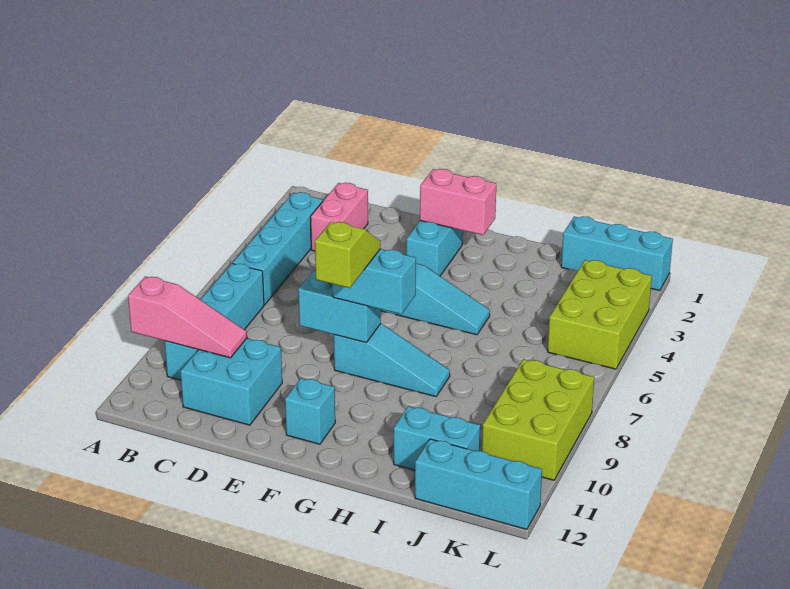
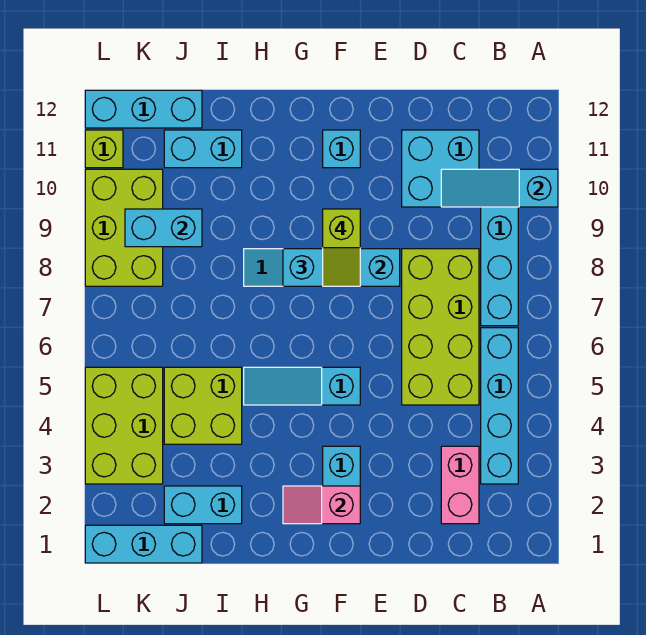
pink 1x3 slope [128,276,247,358] -> cyan 1x3 slope [441,169,558,207]
none -> lime 2x4 brick [402,249,479,405]
pink 1x2 brick [420,169,496,235] -> pink 1x2 slope [283,486,360,524]
none -> cyan 1x2 brick [164,486,242,524]
none -> lime 2x2 brick [164,367,242,444]
none -> cyan 1x2 brick [125,209,202,247]
none -> lime 1x1 brick [85,130,123,168]

